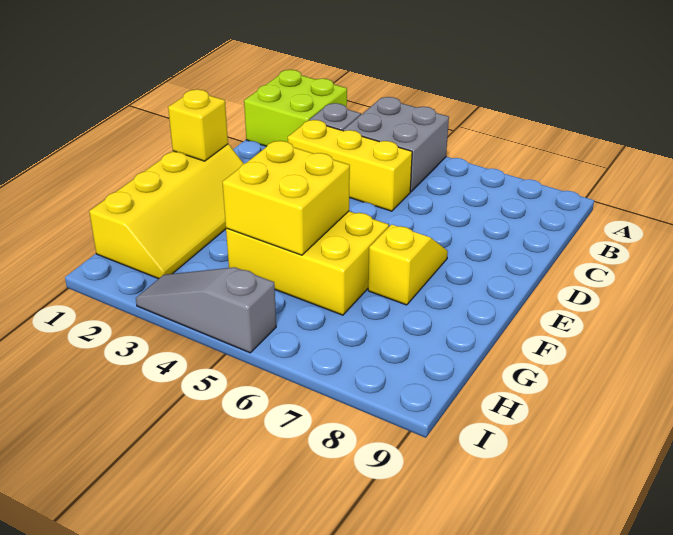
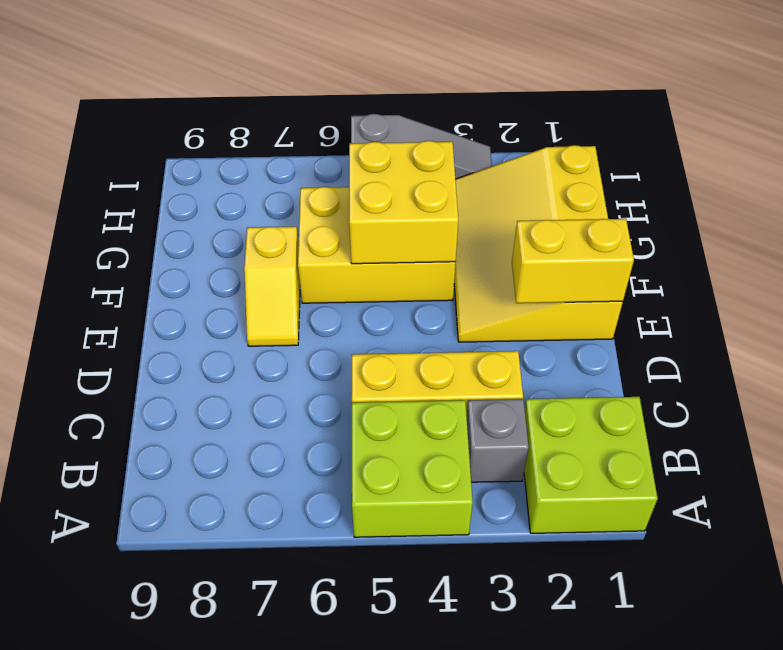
grey 2x2 brick [343,97,449,192] -> lime 2x2 brick [352,400,473,537]
yellow 2x4 slope [89,144,244,279] -> yellow 3x4 slope [454,145,623,342]
yellow 1x1 brick [168,89,228,161] -> yellow 1x2 brick [512,219,634,303]

